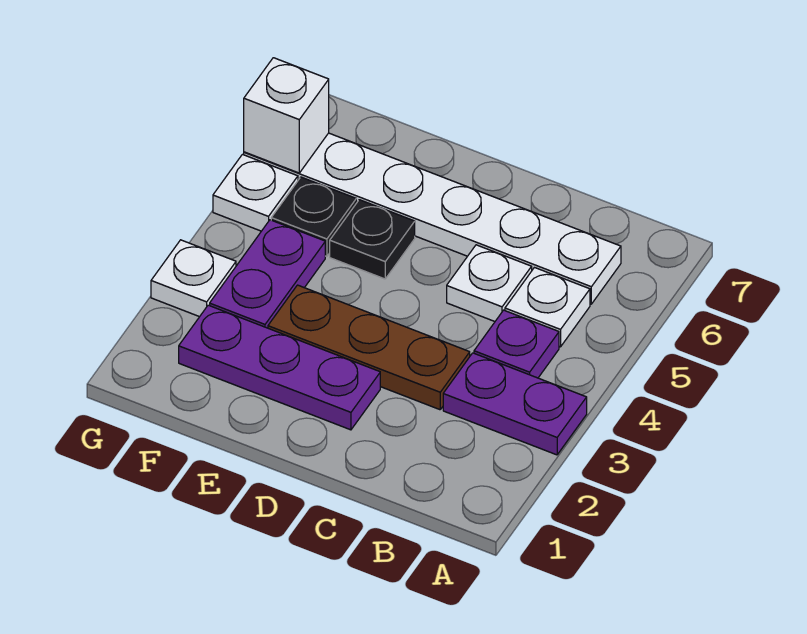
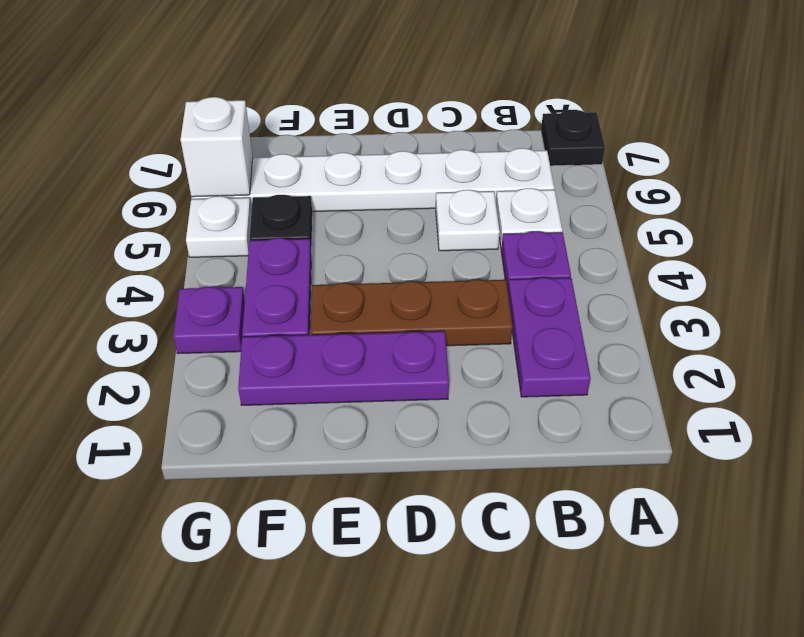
purple 1x2 plate [443,353,587,455] -> purple 1x2 plate turned to [508,278,591,397]
black 1x1 plate [330,200,415,279] -> black 1x1 plate moved to [541,110,605,166]
white 1x1 plate [151,240,236,317] -> purple 1x1 plate [173,287,245,354]

